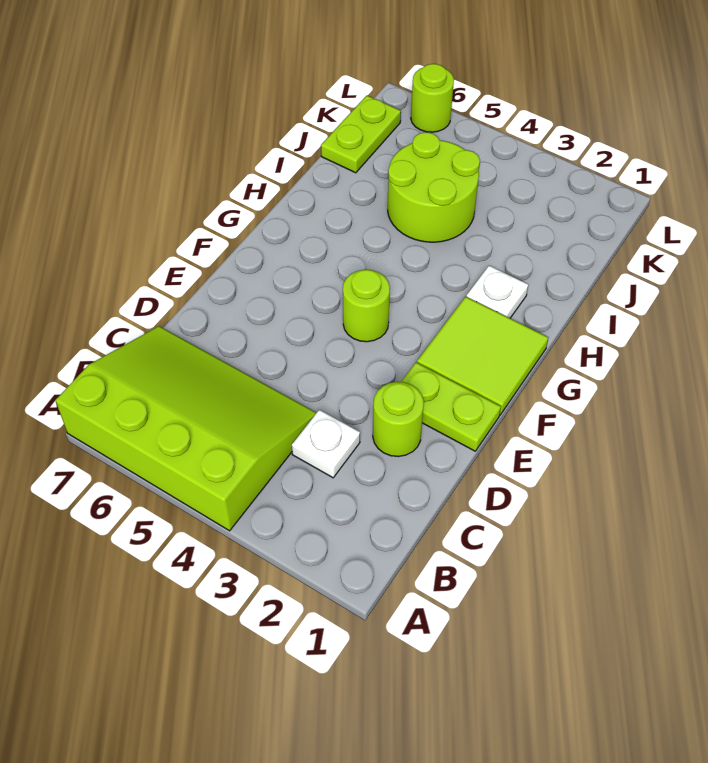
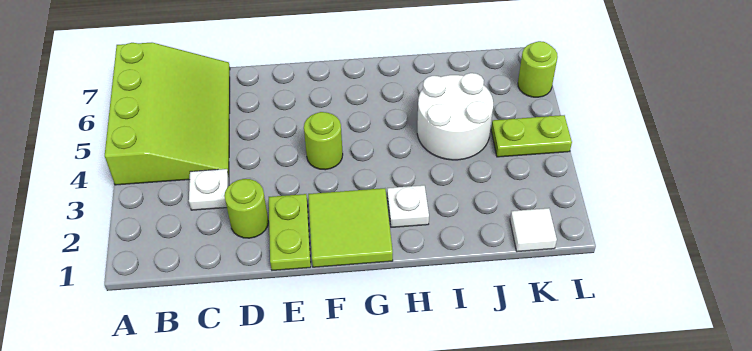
lime 2x2 round brick [388,132,480,242] -> white 2x2 round brick [417,73,493,160]
lime 1x2 plate [321,96,401,173] -> lime 1x2 plate moved to [491,115,572,157]
none -> white 1x1 tile [510,208,557,252]

